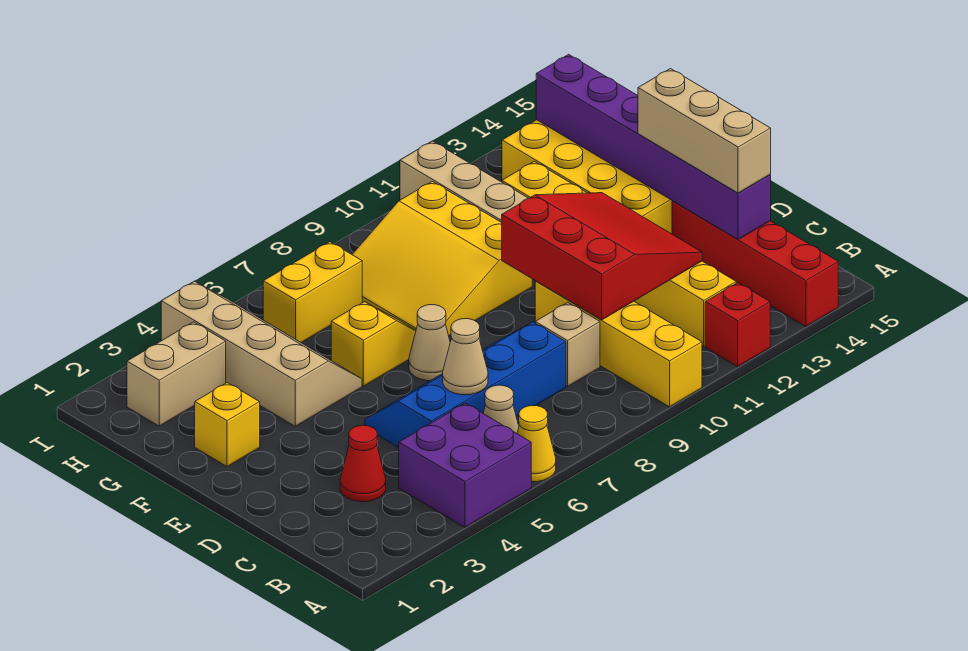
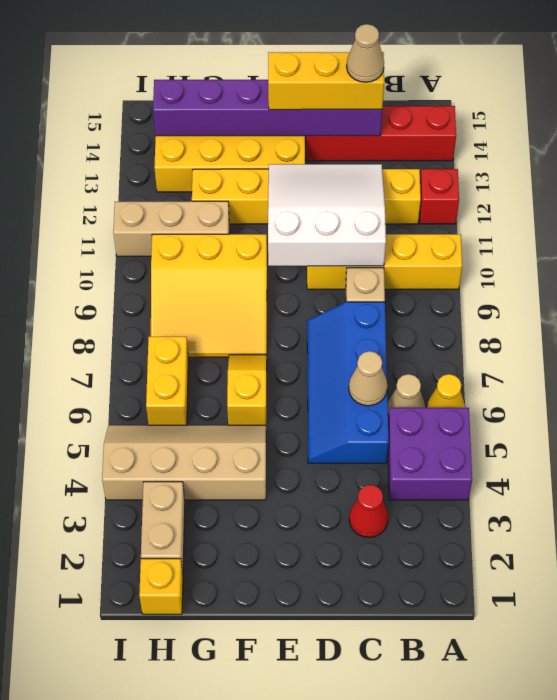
red 3x3 slope [502,193,702,320] -> white 3x3 slope [268,164,386,266]
tan 1x3 brick [638,69,771,193] -> yellow 1x3 brick [268,52,384,110]
tan 1x1 cone [409,305,450,381] -> tan 1x1 cone moved to [347,24,384,82]
yellow 1x1 brick [195,383,260,467] -> yellow 1x1 brick moved to [139,559,183,614]

